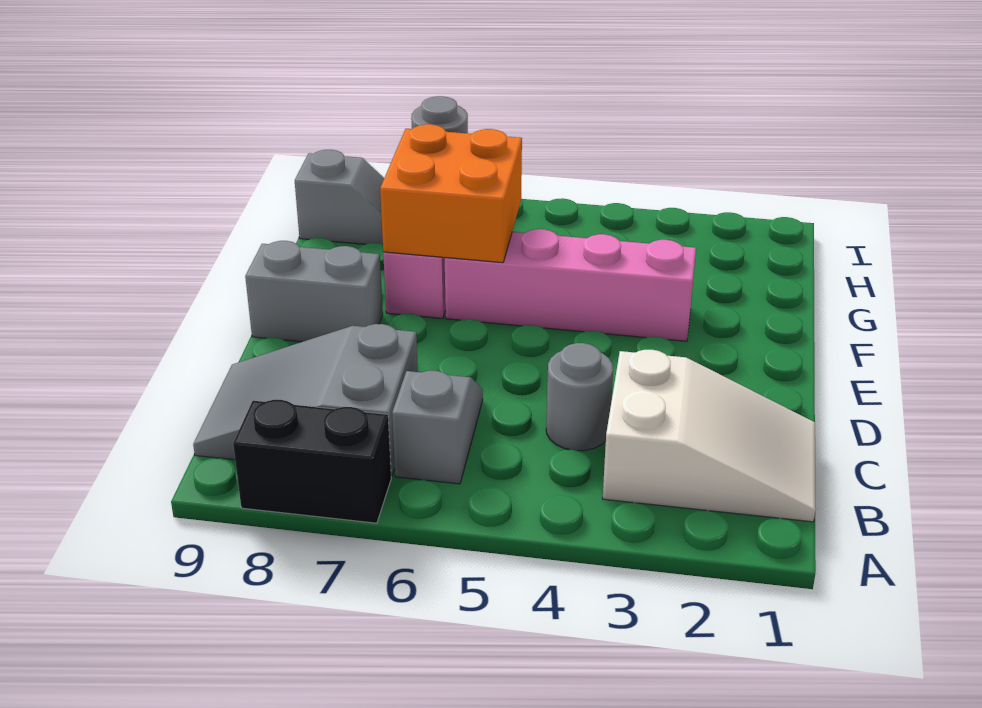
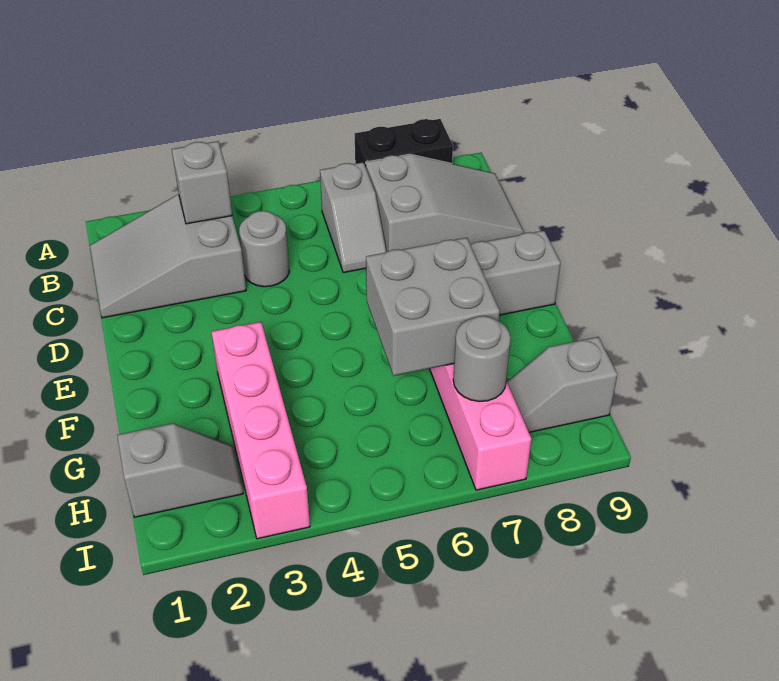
white 2x3 slope [603,350,816,522] -> grey 2x3 slope [90,194,246,318]
none -> grey 1x1 brick [172,141,232,224]
pink 1x4 brick [445,229,696,341] -> pink 1x4 brick turned to [212,322,310,539]
orange 2x2 brick [380,124,522,263] -> grey 2x2 brick [366,238,500,376]
none -> grey 1x2 slope [117,423,243,517]

